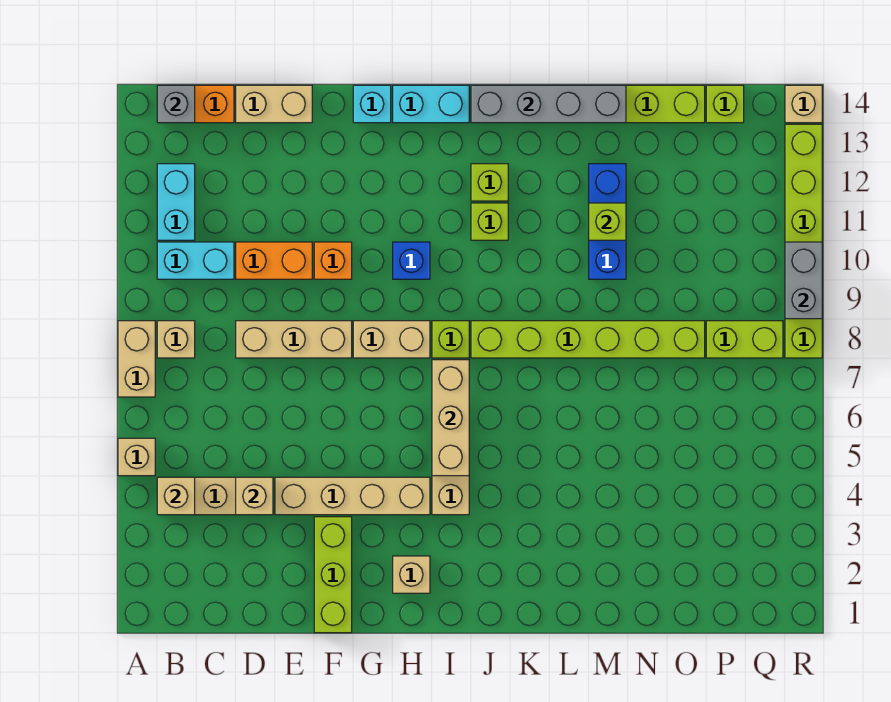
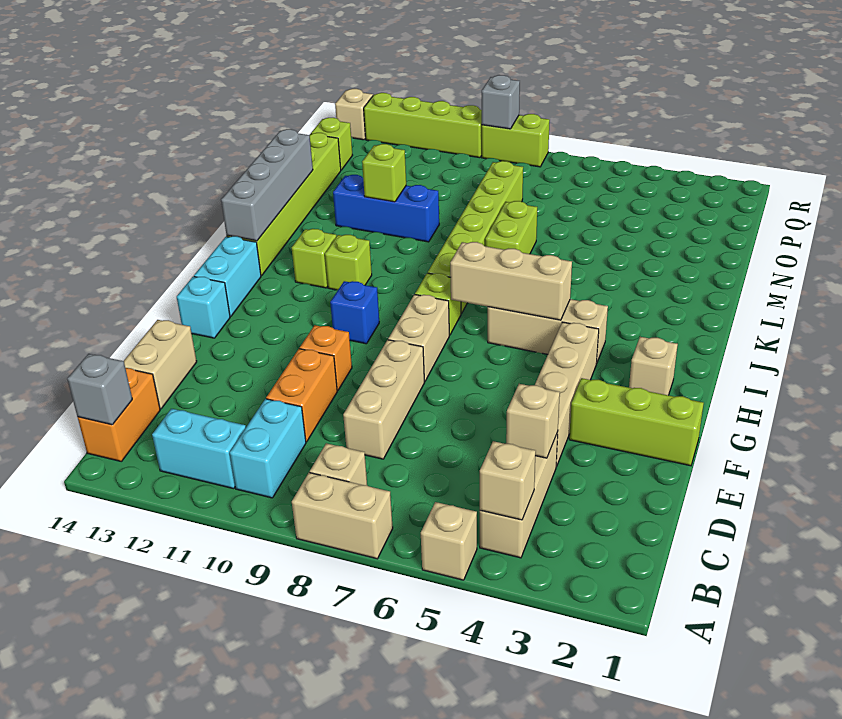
lime 1x2 brick [706,321,783,358] -> lime 1x2 brick moved to [485,201,537,254]
grey 1x2 brick [785,242,822,319] -> grey 1x1 brick [482,75,520,129]

